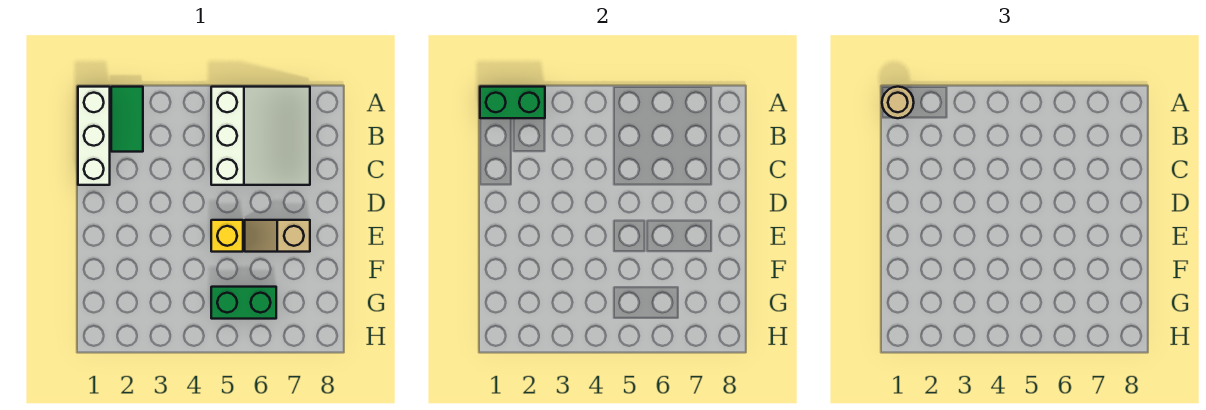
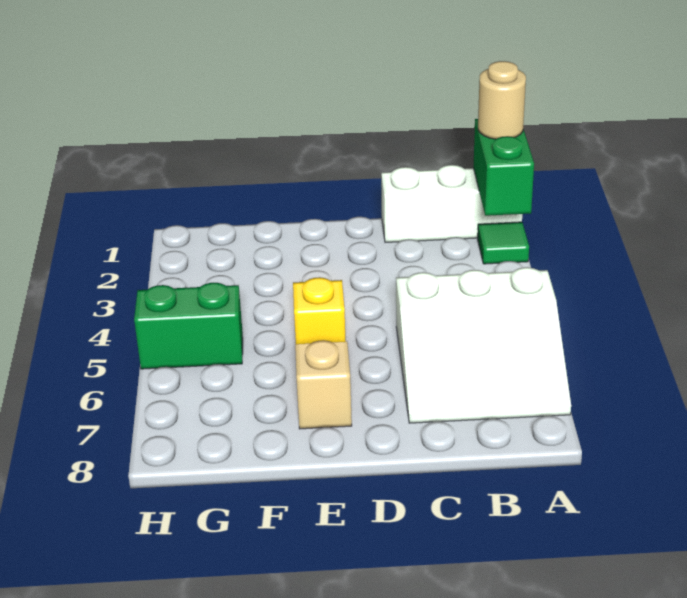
green 1x2 tile [111,87,143,152] -> green 1x1 tile [478,222,529,264]
green 1x2 brick [211,287,276,319] -> green 1x2 brick turned to [134,283,243,369]

